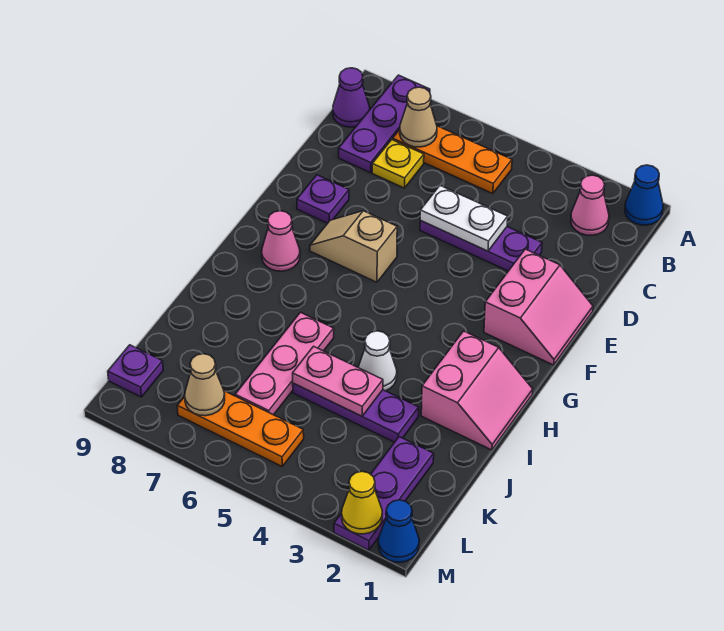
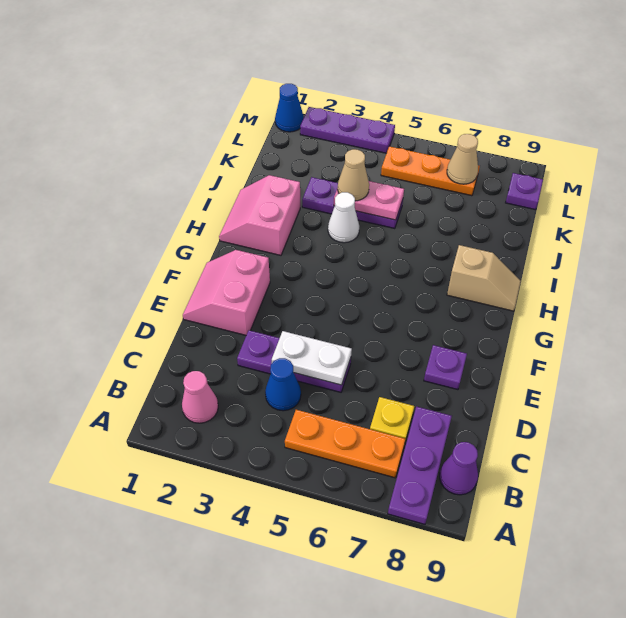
blue 1x1 cone [625,165,663,225] -> blue 1x1 cone moved to [265,358,301,411]
tan 1x1 cone [400,87,437,147] -> tan 1x1 cone moved to [338,149,369,201]
tan 1x2 slope [310,211,397,282] -> tan 1x2 slope moved to [447,245,521,311]
pink 1x1 cone [262,211,300,271] -> none
pink 1x3 plate [235,313,334,415] -> none
purple 1x3 plate [334,437,434,550] -> purple 1x3 plate turned to [300,107,395,153]
yellow 1x1 cone [342,471,382,534] -> none

